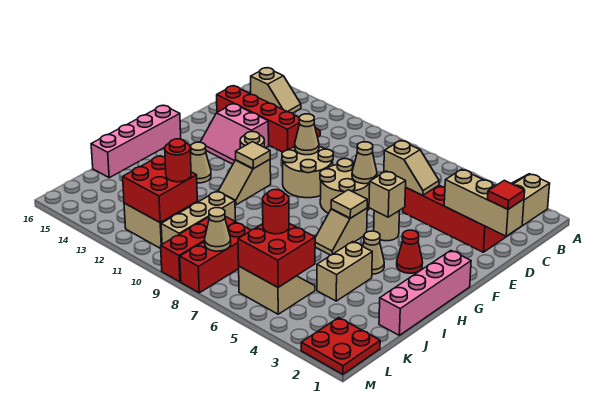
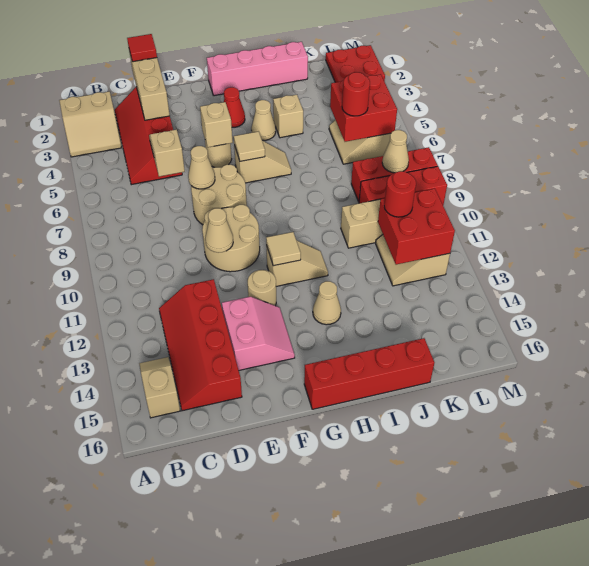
pink 1x4 brick [91,105,181,178] -> red 1x4 brick [304,338,434,409]
tan 1x2 brick [317,242,372,301] -> tan 1x1 brick [273,95,303,138]

